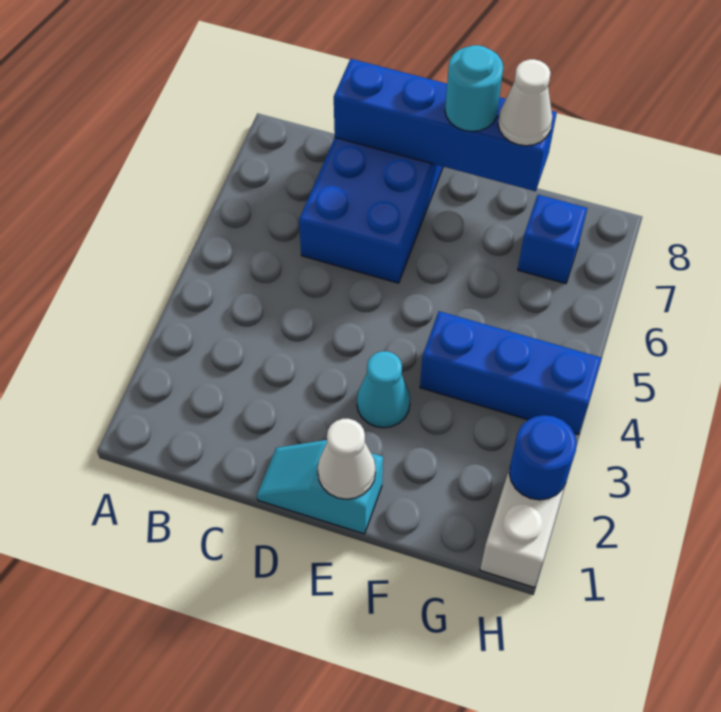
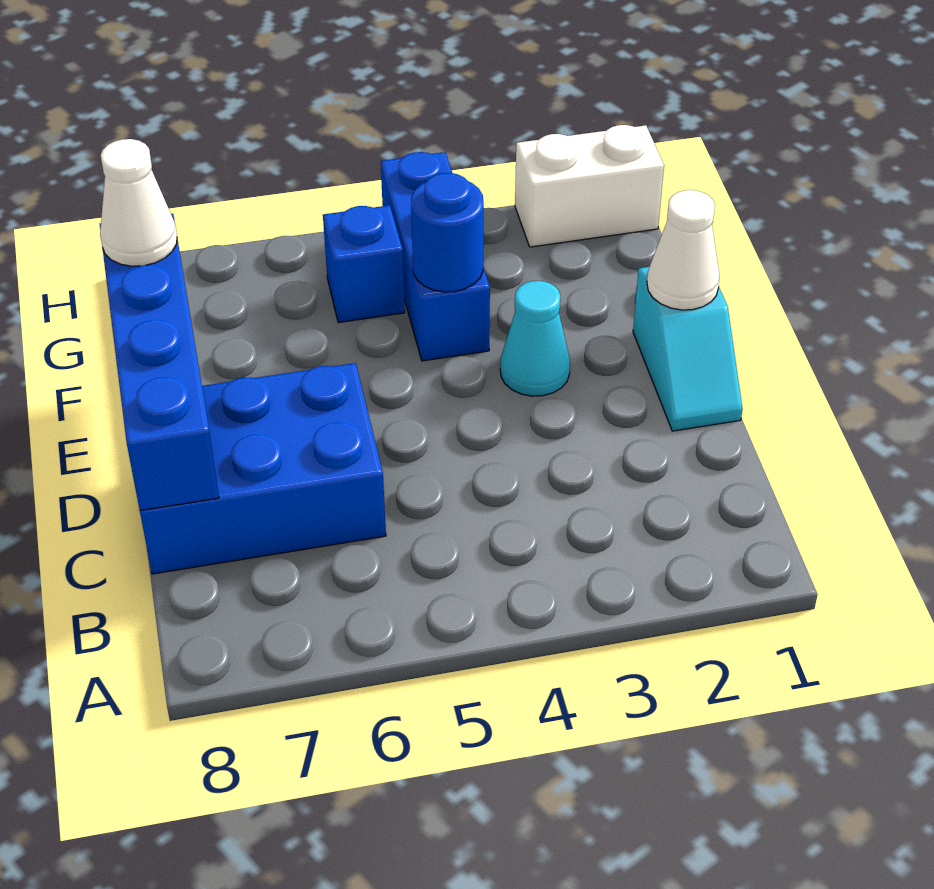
cyan 1x1 round brick [445,45,503,132] -> none
blue 1x1 brick [518,195,587,284] -> blue 1x1 brick moved to [323,205,405,323]
blue 1x1 round brick [509,415,577,500] -> blue 1x1 round brick moved to [411,173,484,292]

